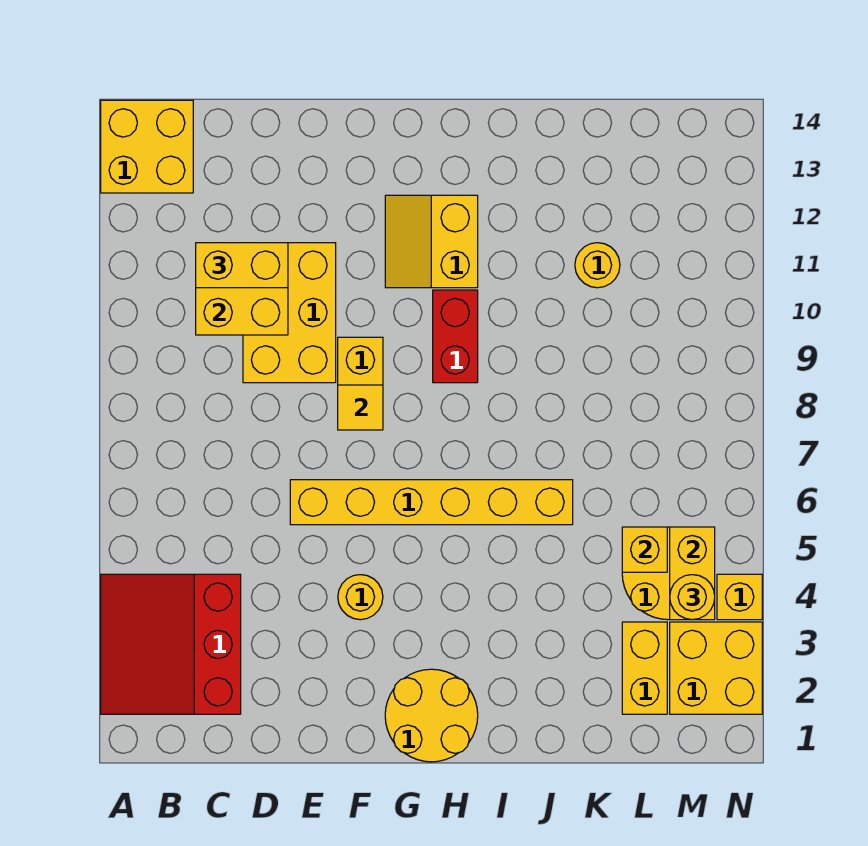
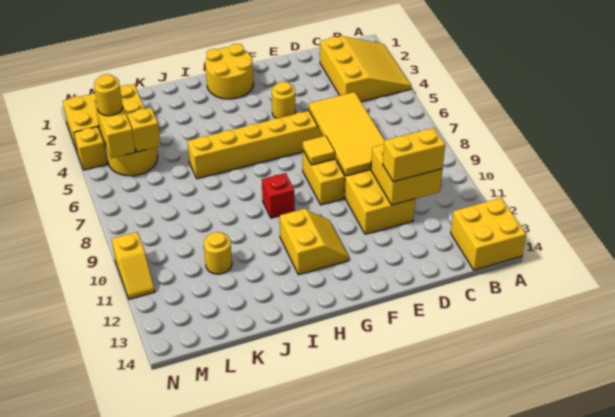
red 3x3 slope [101,574,241,714] -> yellow 3x3 slope [320,36,411,102]
none -> yellow 2x4 tile [309,92,384,176]
red 1x2 brick [433,290,478,383] -> red 1x1 brick [262,173,295,218]
none -> yellow 1x2 slope [112,232,155,299]

